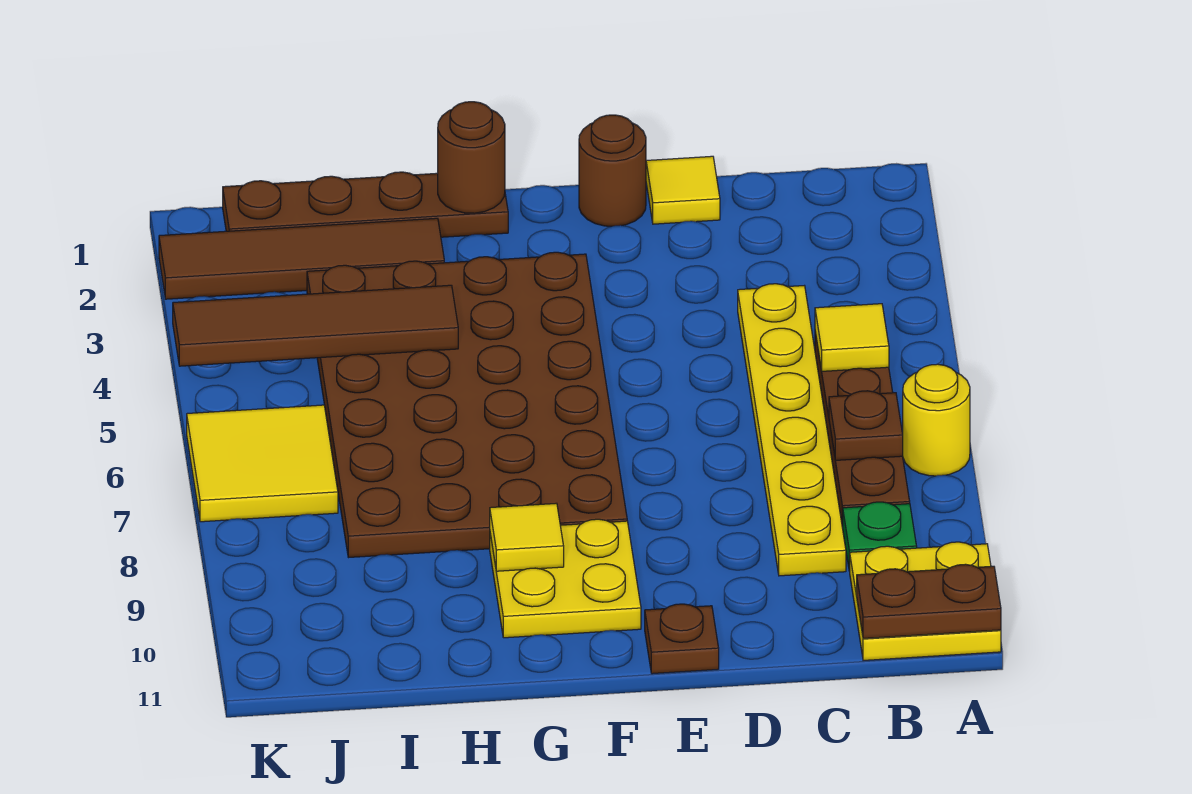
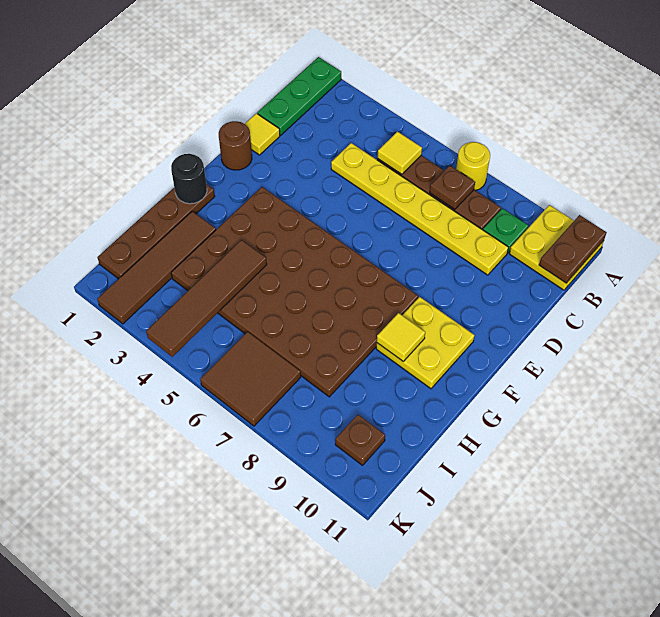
none -> green 1x3 plate [257,57,341,135]
brown 1x1 plate [645,604,719,674] -> brown 1x1 plate moved to [335,415,385,465]
brown 1x1 round brick [438,102,505,213] -> black 1x1 round brick [171,154,207,204]
yellow 2x2 tile [187,405,338,522] -> brown 2x2 tile [200,332,301,426]

